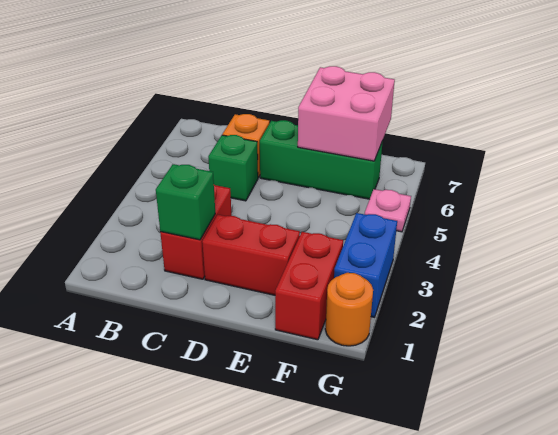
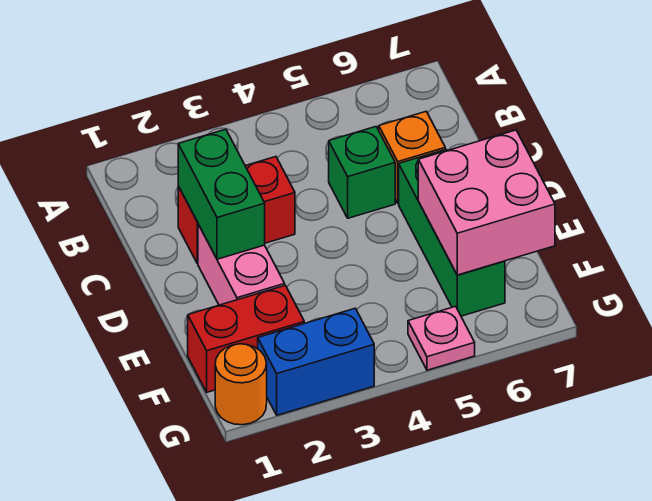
green 1x1 brick [156,164,215,240] -> green 1x2 brick [178,129,265,259]
red 1x2 brick [202,215,300,295] -> pink 1x2 brick [198,224,285,305]

